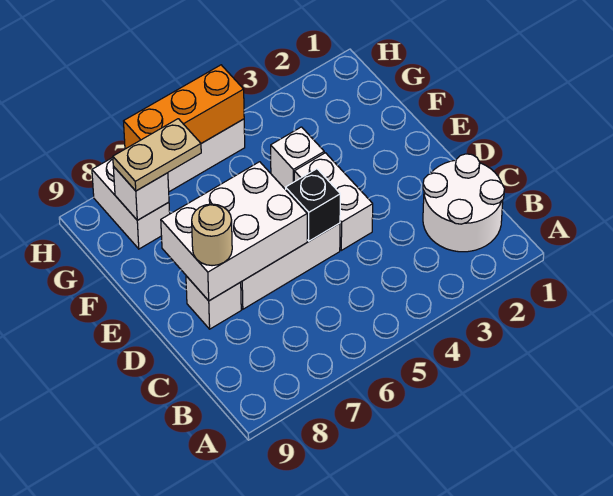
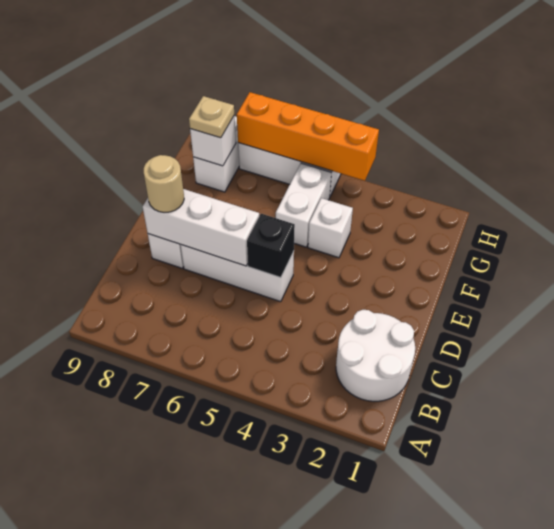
white 1x2 brick [294,153,373,250] -> white 1x2 brick moved to [276,163,331,247]
white 2x3 brick [161,162,307,301] -> white 1x3 brick [143,189,259,266]
tan 1x2 plate [113,119,201,191] -> tan 1x1 plate [189,96,234,138]
orange 1x3 brick [124,65,244,149] -> orange 1x4 brick [237,92,379,181]

